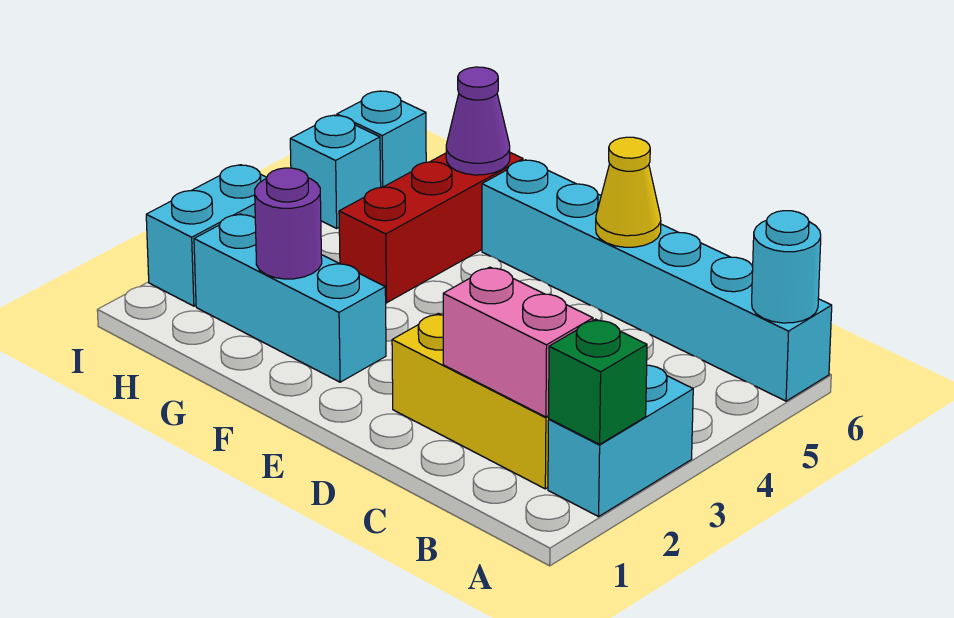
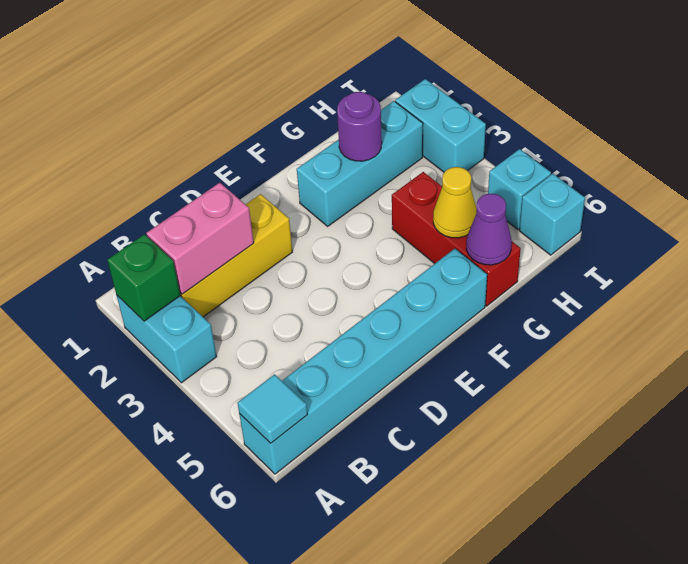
cyan 1x1 round brick [752,211,821,323] -> cyan 1x1 tile [237,374,308,443]
yellow 1x1 cone [596,137,661,247] -> yellow 1x1 cone moved to [433,167,477,238]

